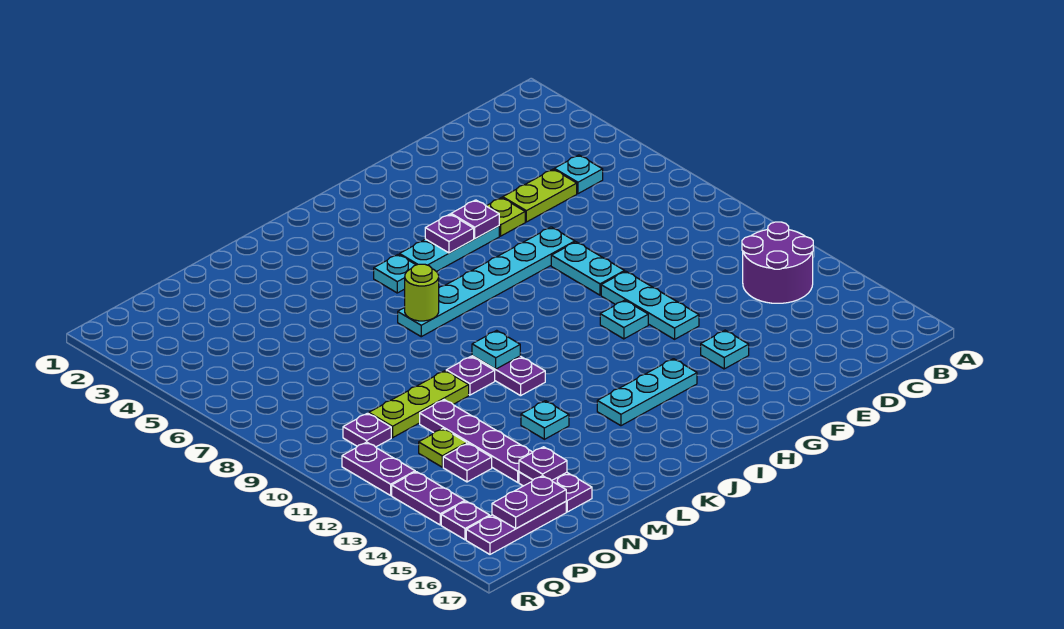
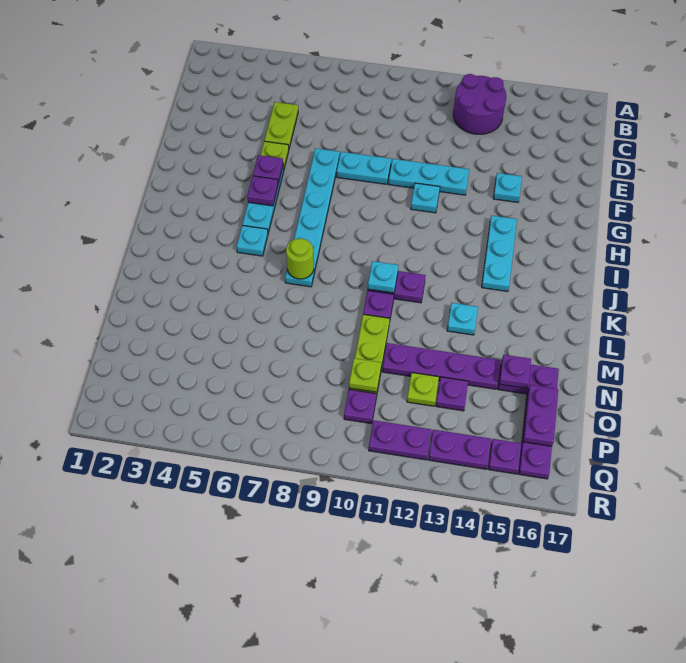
cyan 1x1 plate [554,155,603,194] -> none
none -> lime 1x1 plate [349,358,381,392]

